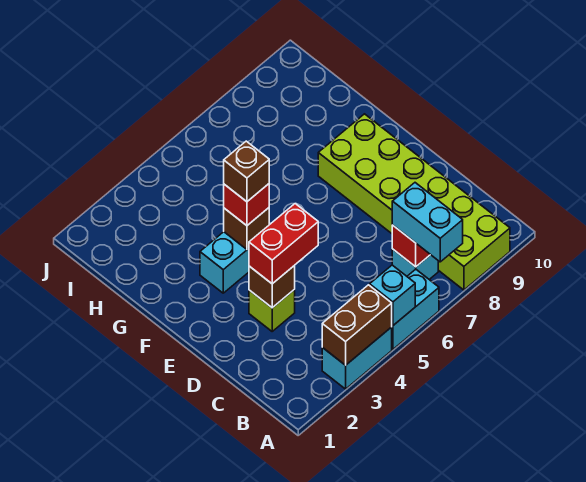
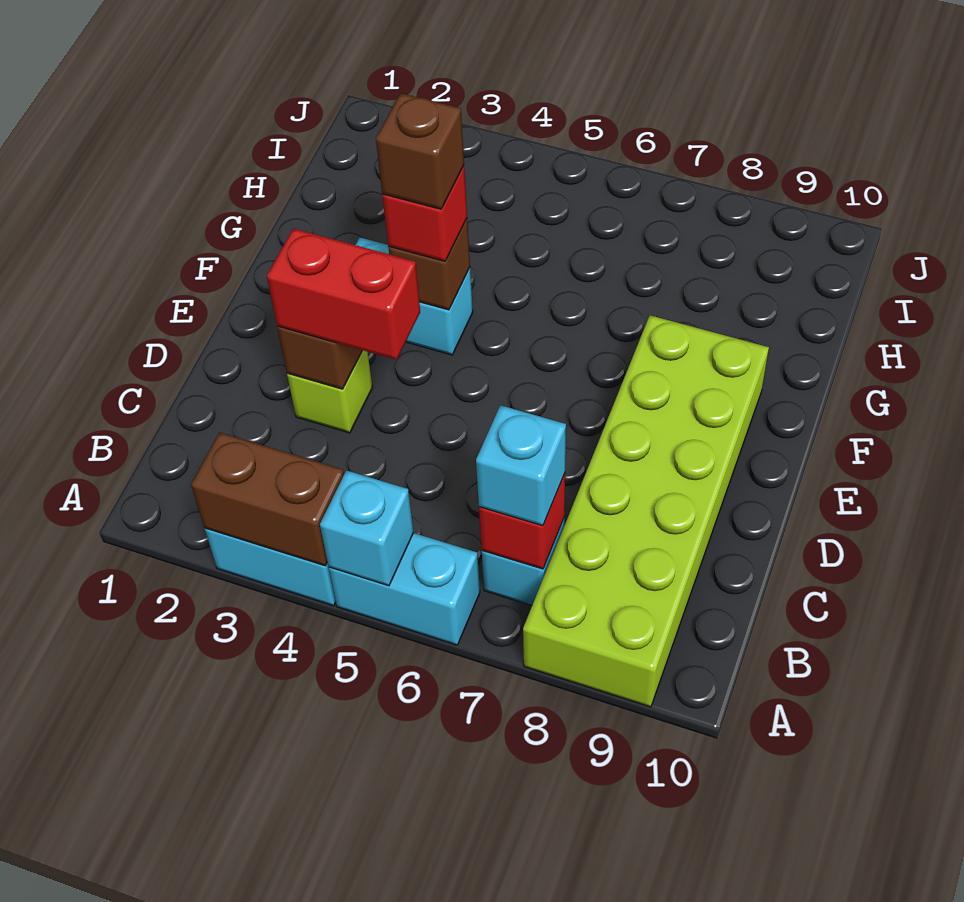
cyan 1x2 brick [392,183,463,262] -> cyan 1x1 brick [476,405,566,526]

